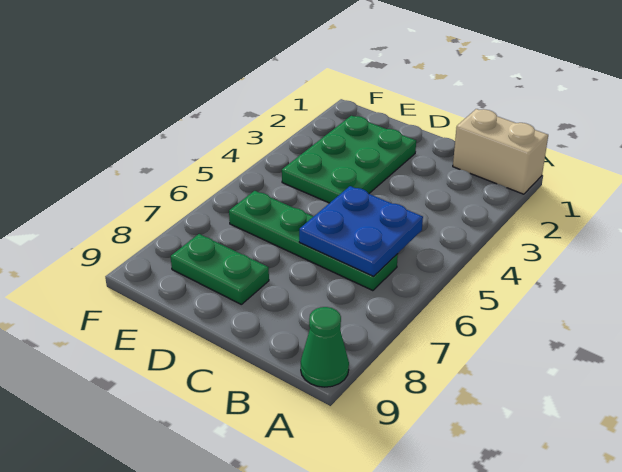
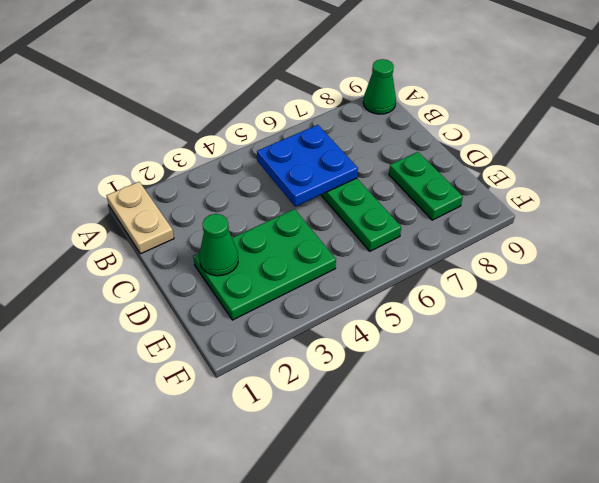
tan 1x2 brick [453,109,548,194] -> tan 1x2 plate [106,182,174,254]
none -> green 1x1 cone [199,214,238,276]

